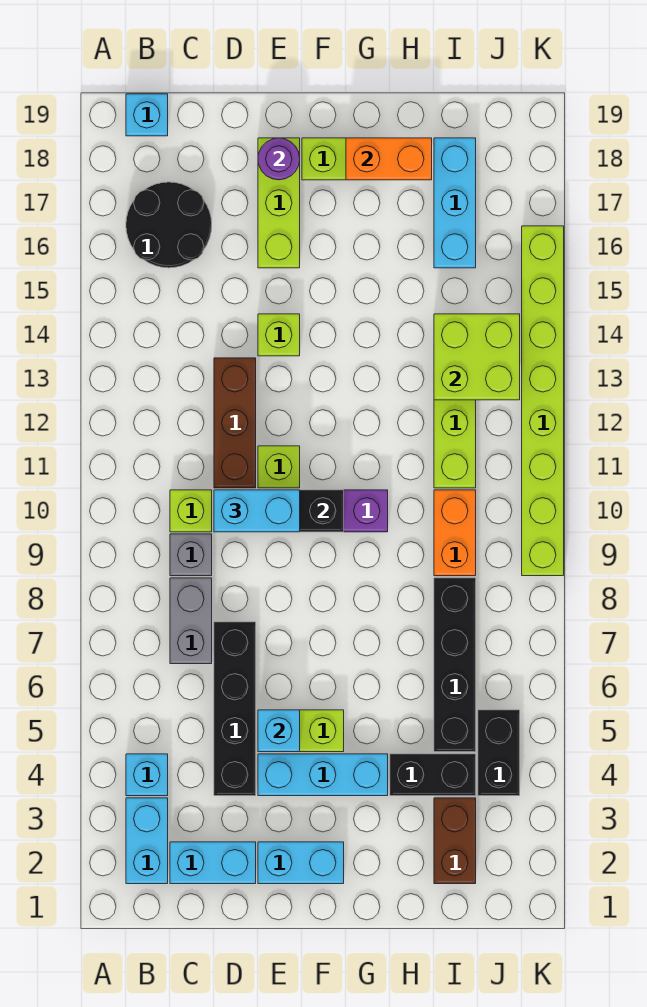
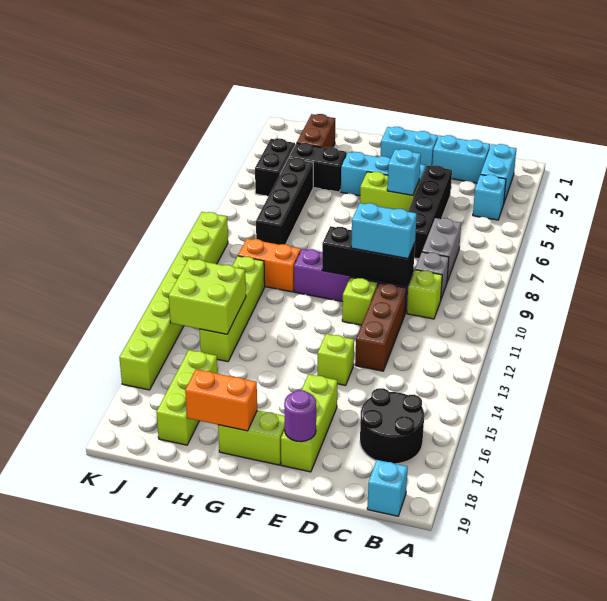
orange 1x2 brick [434,490,476,576] -> orange 1x2 brick turned to [238,239,301,292]
cyan 1x3 brick [434,138,476,268] -> lime 1x3 brick [156,350,218,445]

